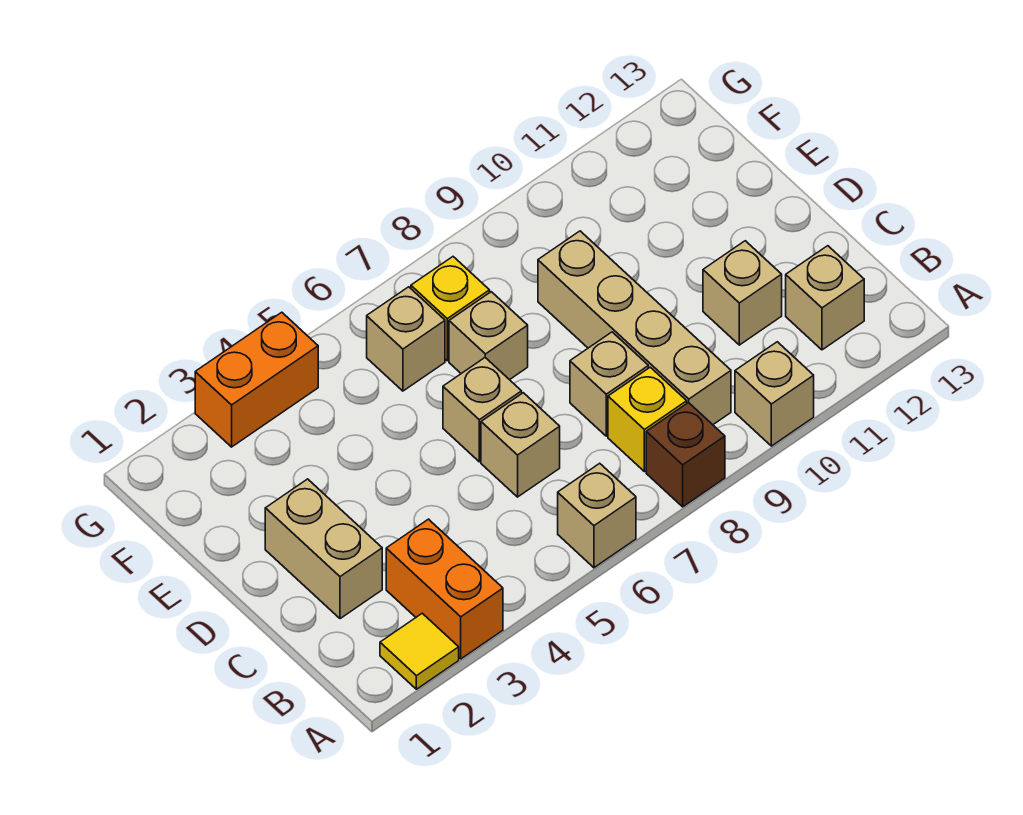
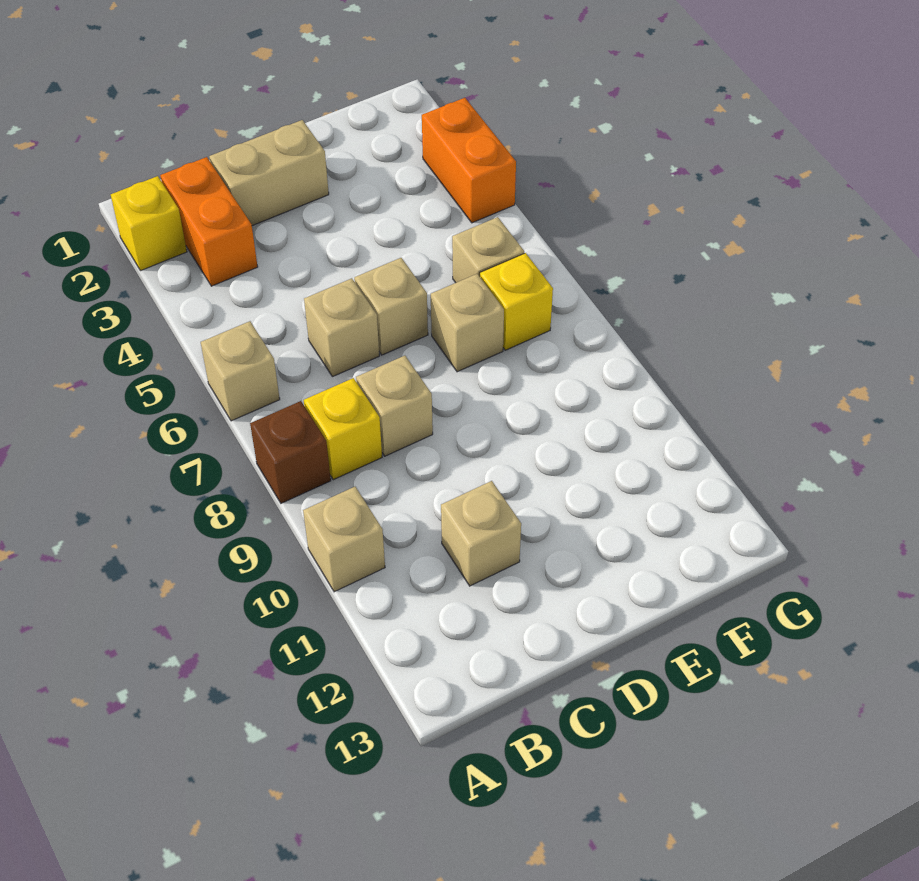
yellow 1x1 tile [380,613,459,689] -> yellow 1x1 brick [111,176,187,271]
orange 1x2 brick [386,519,503,659] -> orange 1x2 brick turned to [160,157,258,286]
tan 1x4 brick [538,231,731,425] -> none
tan 1x1 brick [786,246,864,350] -> none

